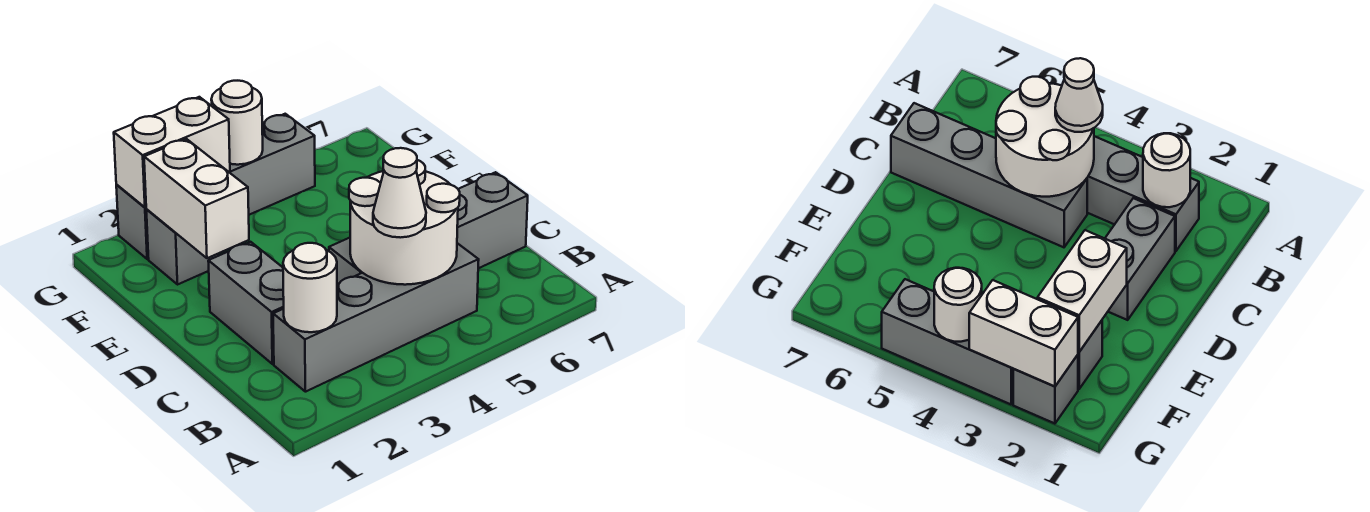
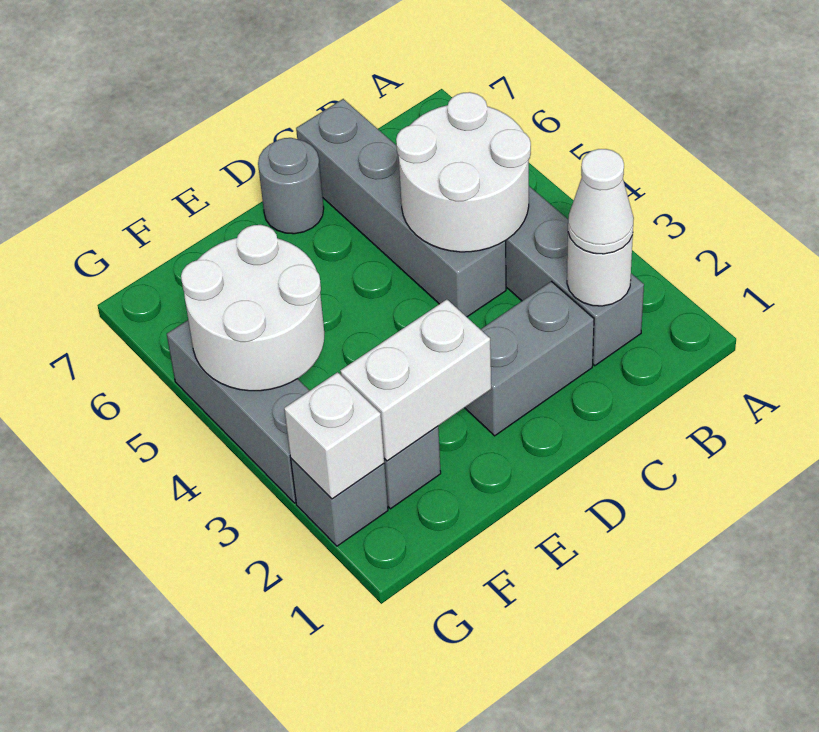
white 1x1 cone [373,148,426,238] -> white 1x1 cone moved to [568,149,634,254]
none -> grey 1x1 round brick [258,138,324,234]
white 1x2 brick [114,97,230,207] -> white 1x1 brick [284,372,384,499]
white 1x1 round brick [211,81,263,165] -> white 2x2 round brick [181,225,324,391]

